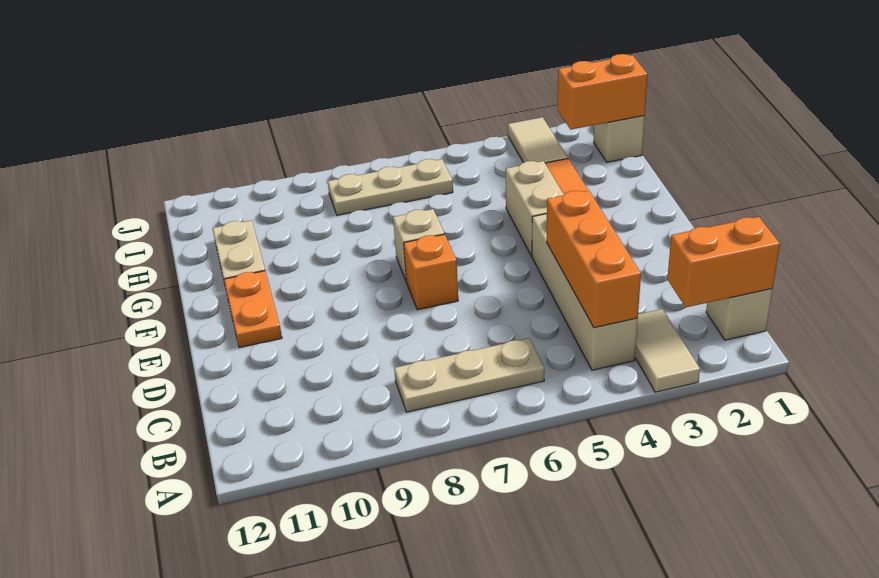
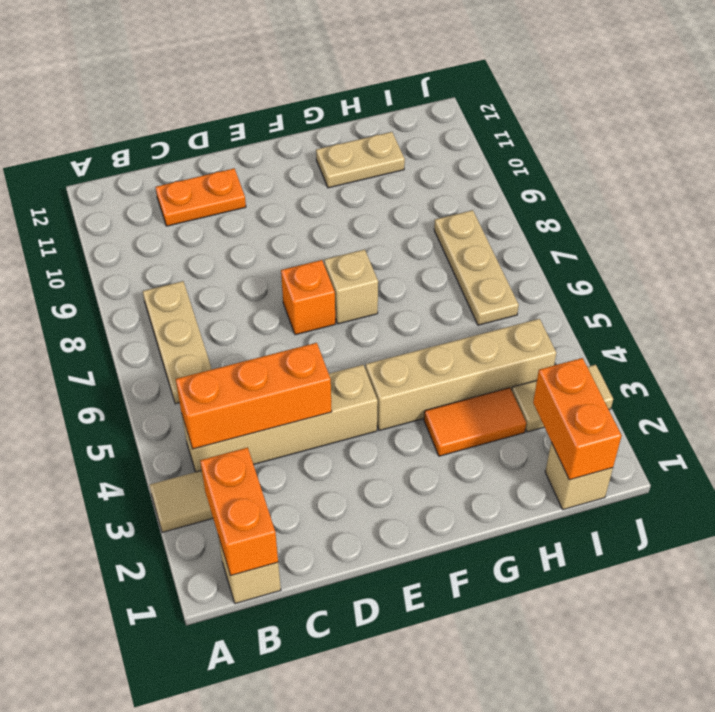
orange 1x2 plate [224,271,282,348] -> orange 1x2 plate moved to [156,169,246,226]
tan 1x2 brick [506,161,564,256] -> tan 1x4 brick [365,319,556,431]

